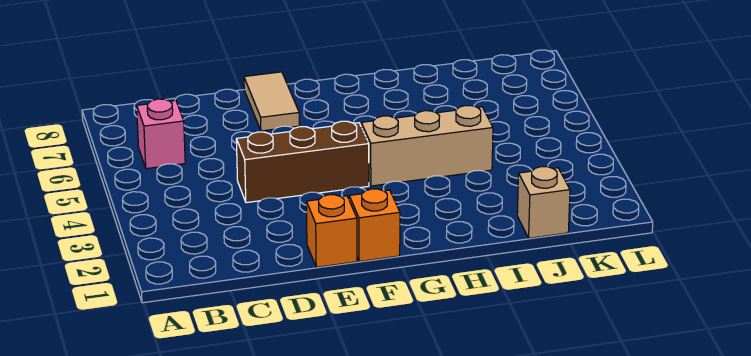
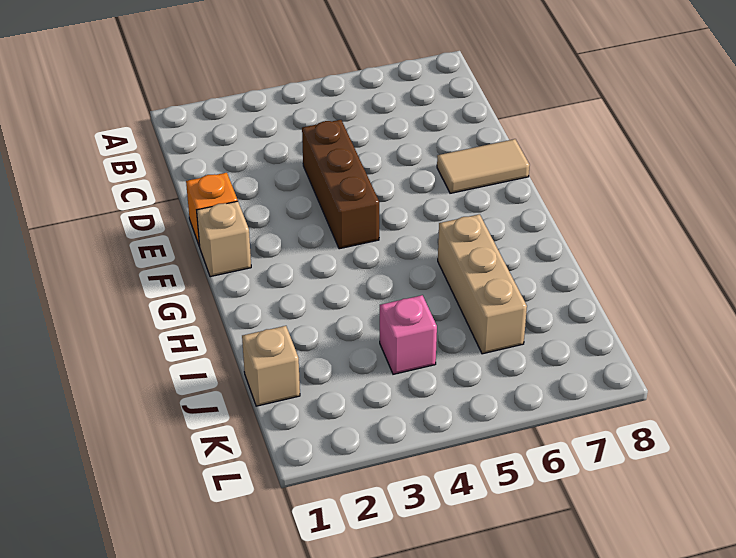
pink 1x1 brick [137,99,185,169] -> pink 1x1 brick moved to [380,295,437,374]
orange 1x1 brick [349,189,400,261] -> tan 1x1 brick [197,201,251,277]
tan 1x3 brick [361,106,493,186] -> tan 1x3 brick moved to [438,214,527,354]

